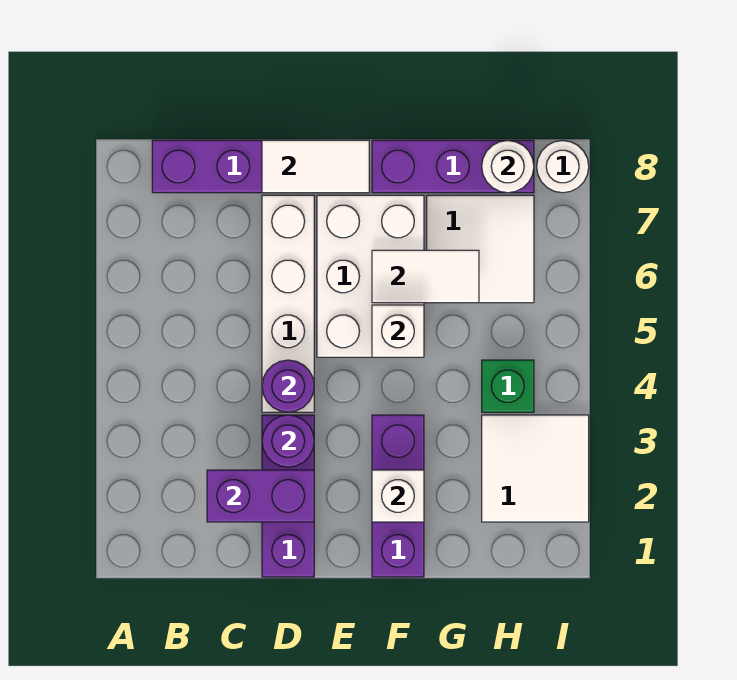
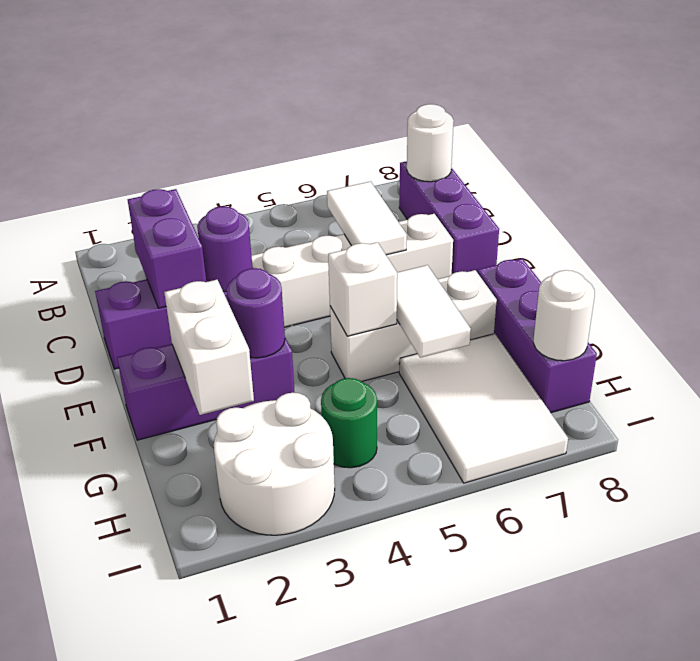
purple 1x1 round brick [262,360,314,412] -> purple 1x1 round brick moved to [227,268,285,358]
white 1x2 tile [262,140,369,193] -> white 1x2 tile moved to [327,181,407,255]
white 2x3 brick [317,195,424,357] -> white 1x3 brick [330,270,497,382]
white 1x1 brick [372,470,424,522] -> white 1x2 brick [164,280,254,415]
white 2x2 tile [427,195,534,303] -> white 2x3 tile [399,334,568,483]
white 2x2 tile [482,415,589,522] -> white 2x2 round brick [214,393,335,535]
green 1x1 brick [482,360,534,412] -> green 1x1 round brick [321,378,377,468]
white 1x1 round brick [537,140,589,193] -> white 1x1 round brick moved to [407,104,454,182]

